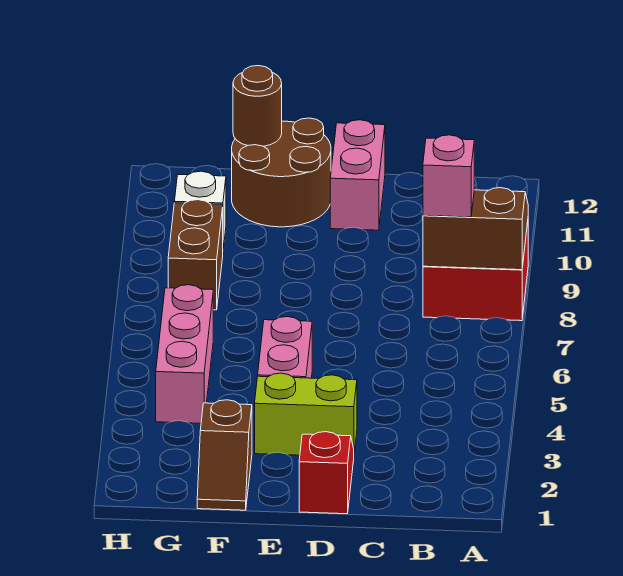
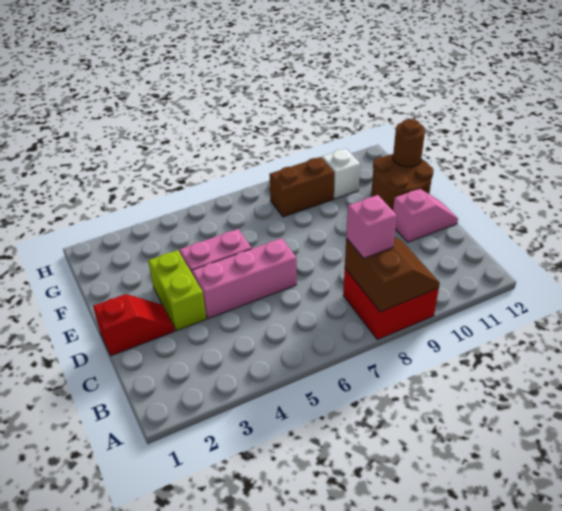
pink 1x2 brick [330,120,385,230] -> pink 1x2 slope [393,189,458,242]
brown 1x2 slope [197,400,252,510] -> none
pink 1x3 brick [156,285,213,423] -> pink 1x3 brick moved to [192,238,297,319]

